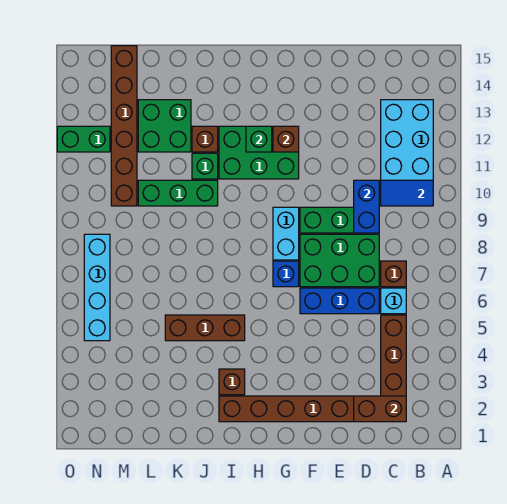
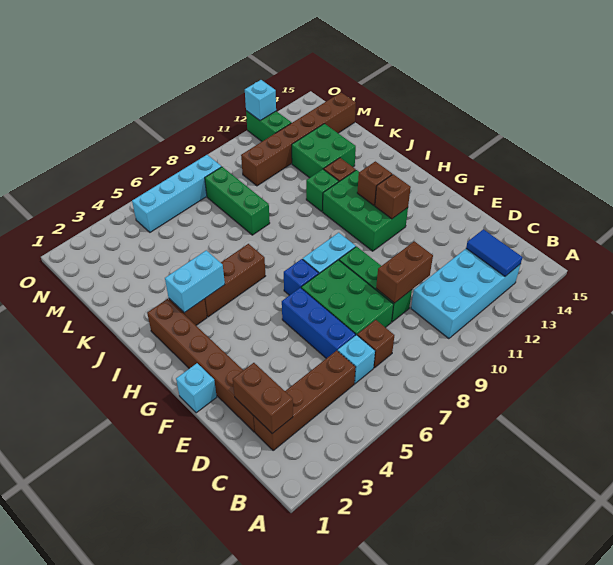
blue 1x2 tile [381,180,433,206] -> blue 1x2 tile moved to [466,229,522,276]
blue 1x2 brick [354,180,379,233] -> brown 1x2 brick [376,241,433,303]
none -> cyan 1x1 brick [176,363,217,413]
green 1x1 brick [246,126,272,152] -> brown 1x1 brick [357,161,392,205]
none -> cyan 1x2 brick [165,250,225,313]
brown 1x3 brick [165,315,245,341] -> brown 1x3 brick turned to [204,244,265,317]
green 1x3 brick [138,180,218,206] -> green 1x3 brick moved to [205,167,270,235]
none -> cyan 1x1 brick [245,80,276,121]

